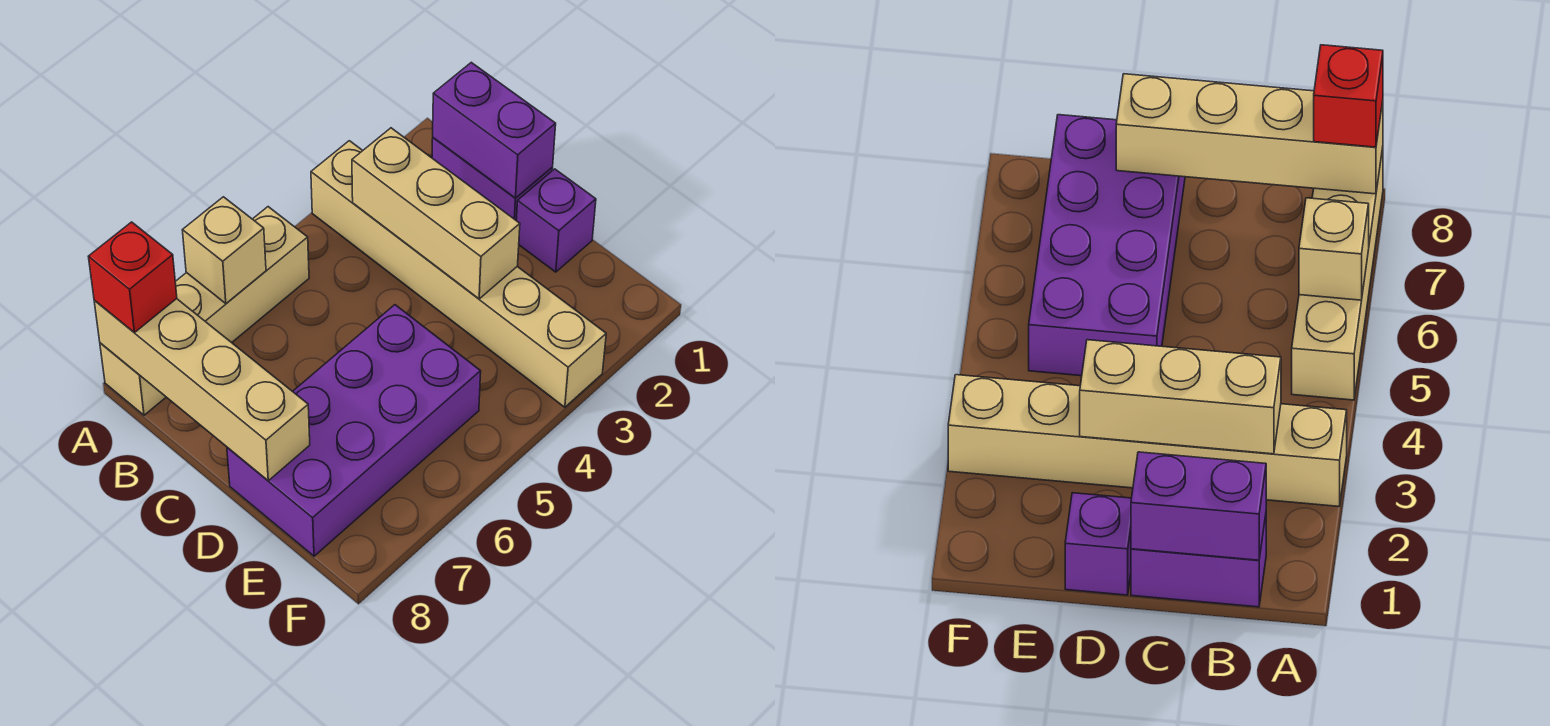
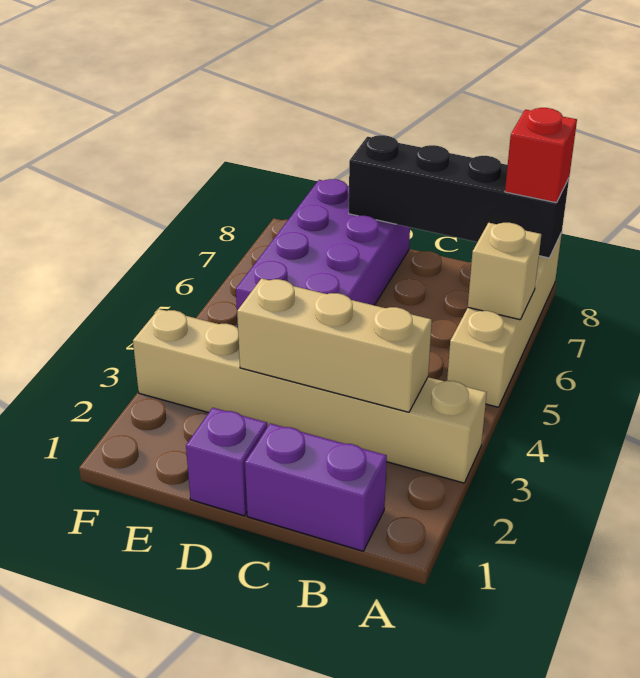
tan 1x4 brick [94,299,310,481] -> black 1x4 brick [349,135,569,258]
purple 1x2 brick [433,62,556,198] -> none

